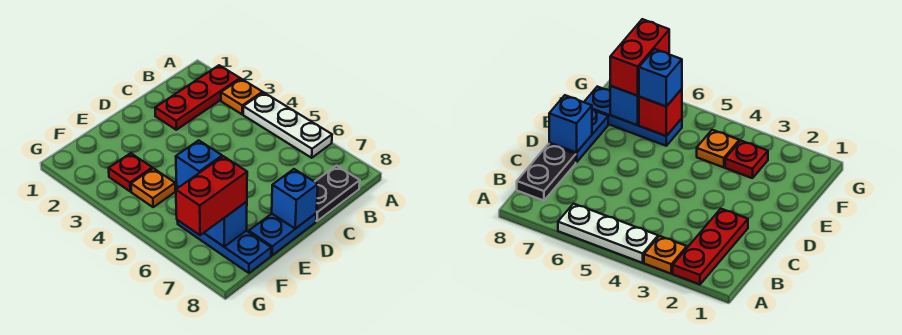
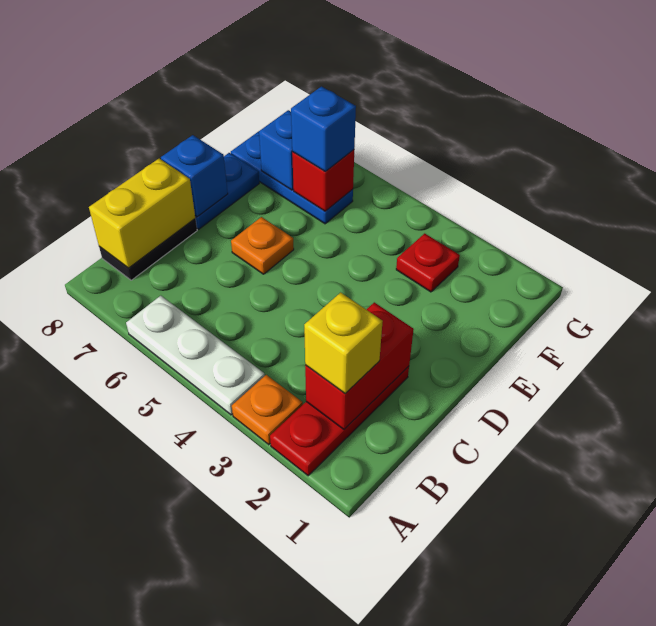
none -> yellow 1x1 brick [304,292,383,394]
none -> yellow 1x2 brick [89,159,195,268]
orange 1x1 plate [131,168,175,207] -> orange 1x1 plate moved to [231,217,294,274]
red 1x2 brick [176,156,247,235] -> red 1x2 brick moved to [305,302,414,429]

